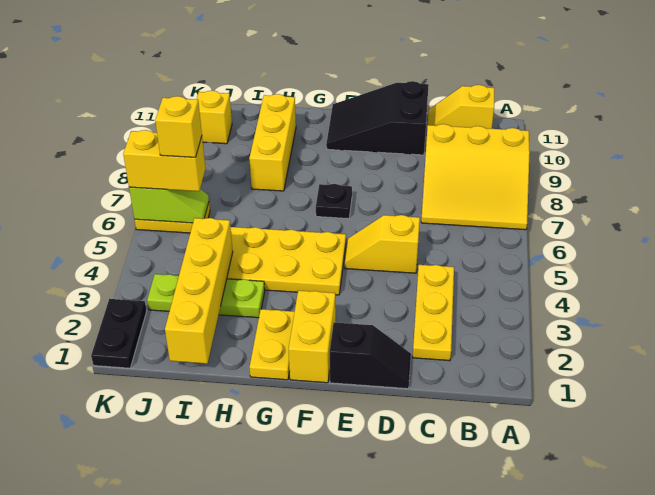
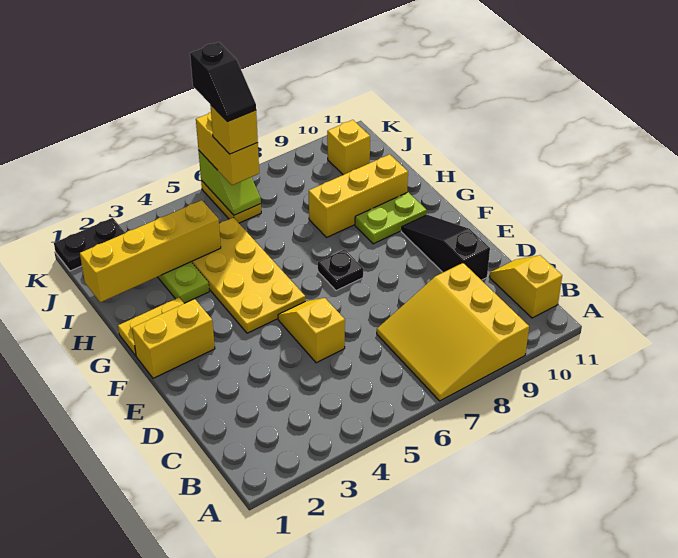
yellow 1x3 plate [413,265,454,361] -> none
black 1x2 slope [330,323,411,389] -> black 1x2 slope moved to [190,42,256,122]
black 2x3 slope [326,81,429,155] -> black 1x3 slope [401,215,490,280]
none -> lime 1x2 plate [355,192,427,244]

